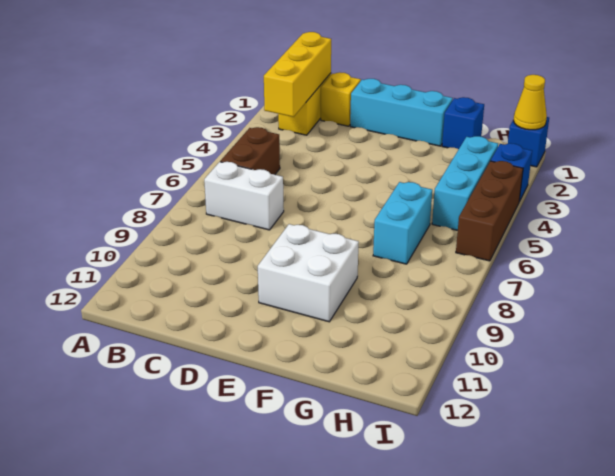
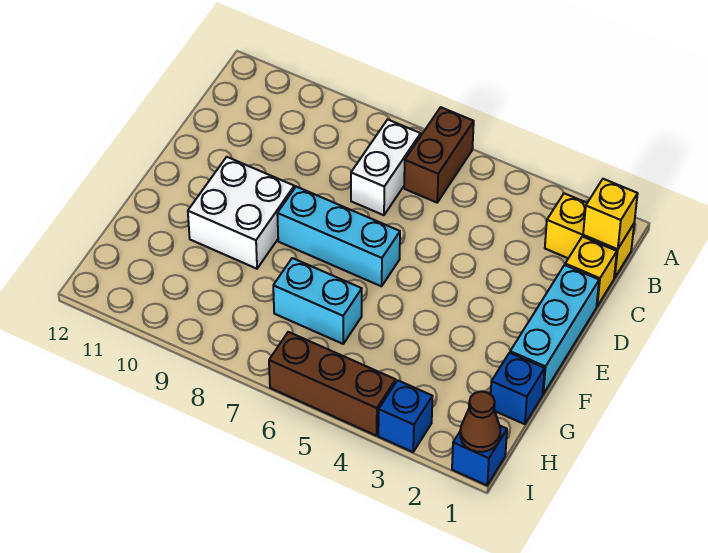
yellow 1x3 brick [264,32,331,117] -> yellow 1x1 brick [583,179,638,249]
brown 1x2 brick [220,127,280,175] -> brown 1x2 brick turned to [404,107,474,202]
cyan 1x3 brick [432,136,498,230] -> cyan 1x3 brick moved to [277,187,400,286]
yellow 1x1 cone [514,75,547,130] -> brown 1x1 cone [460,391,500,452]

